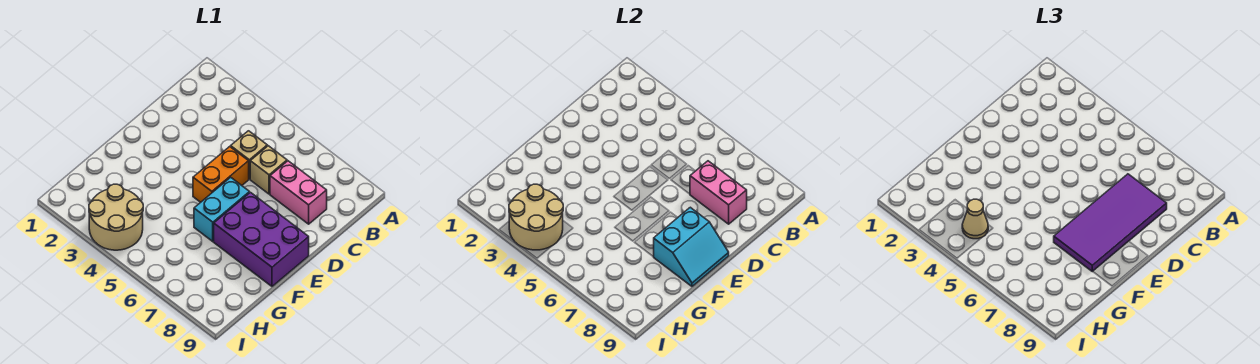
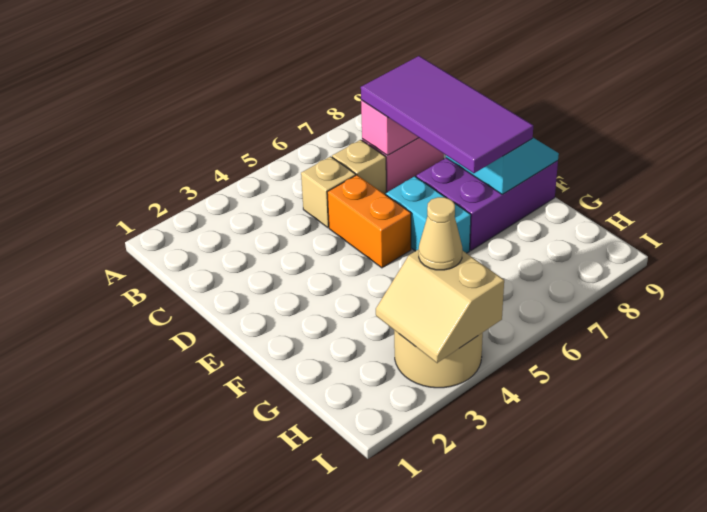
tan 2x2 round brick [509,184,563,250] -> tan 2x2 slope [376,249,504,363]

